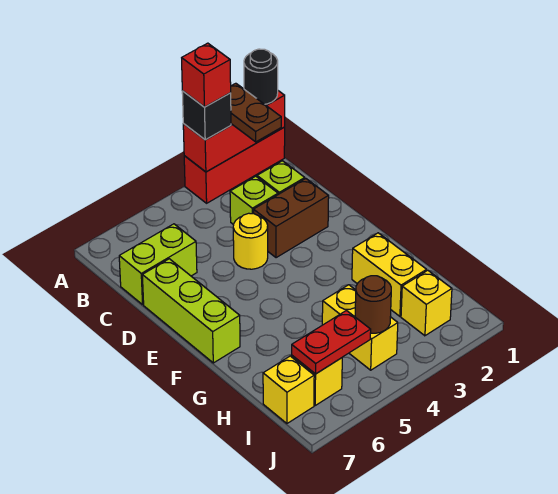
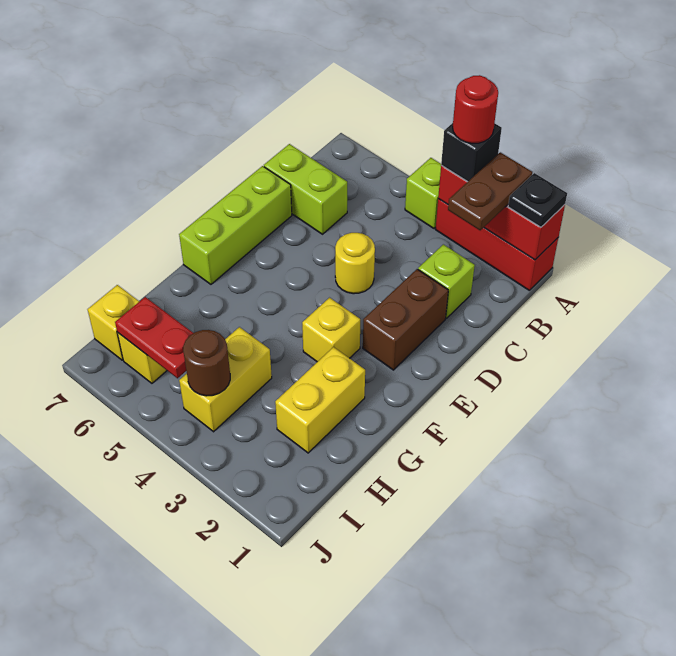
black 1x1 round brick [244,49,278,104] -> black 1x1 plate [508,173,567,227]
red 1x1 brick [182,43,231,107] -> red 1x1 round brick [453,75,498,143]
lime 1x1 brick [230,176,278,225] -> lime 1x1 brick moved to [405,158,441,228]
brown 1x2 brick [254,179,329,258] -> brown 1x2 brick turned to [363,269,448,370]
yellow 1x1 brick [401,270,452,336] -> yellow 1x1 brick moved to [302,298,360,362]

